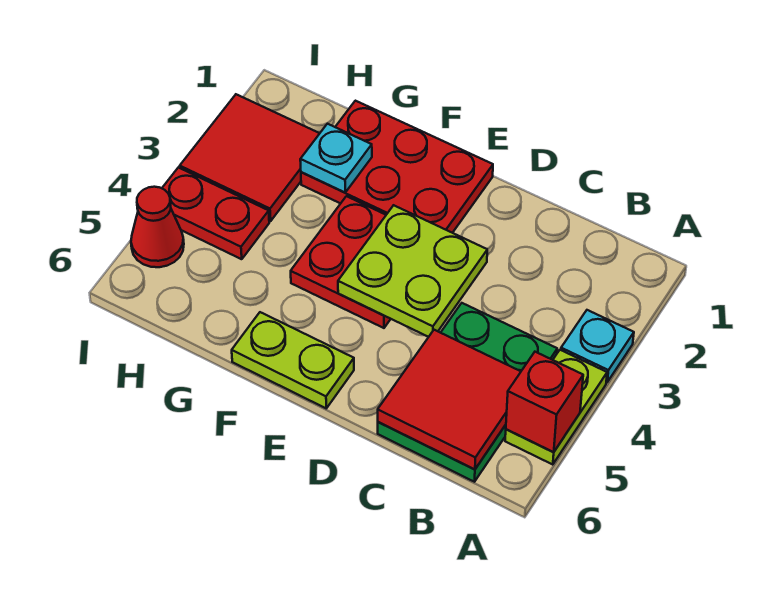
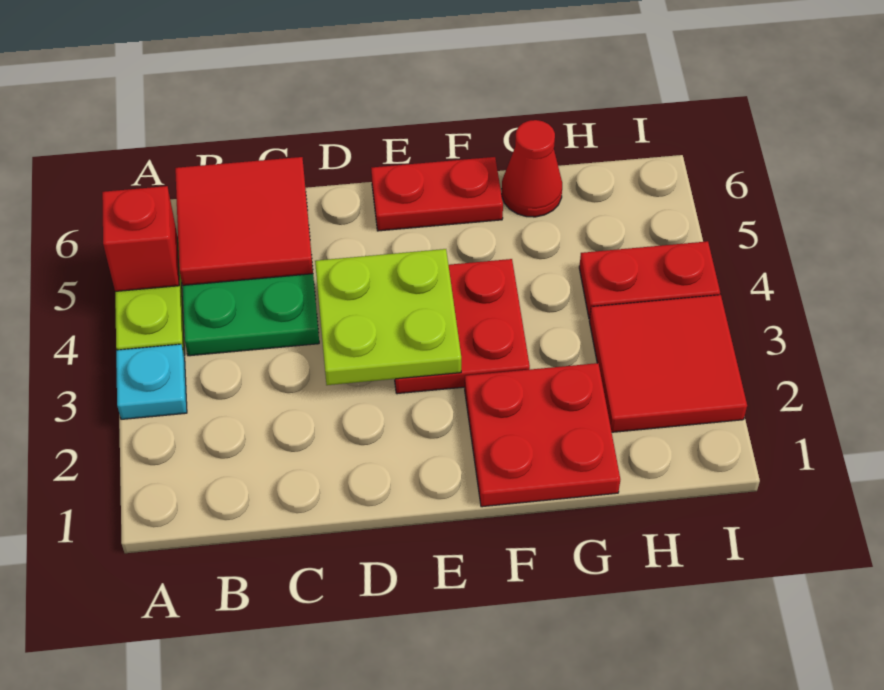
red 2x3 plate [301,101,493,233] -> red 2x2 plate [465,363,620,507]
lime 1x2 plate [232,312,354,408] -> red 1x2 plate [371,157,503,231]
cyan 1x1 plate [300,124,372,193] -> none
red 1x1 cone [131,187,184,267] -> red 1x1 cone moved to [502,120,562,217]

